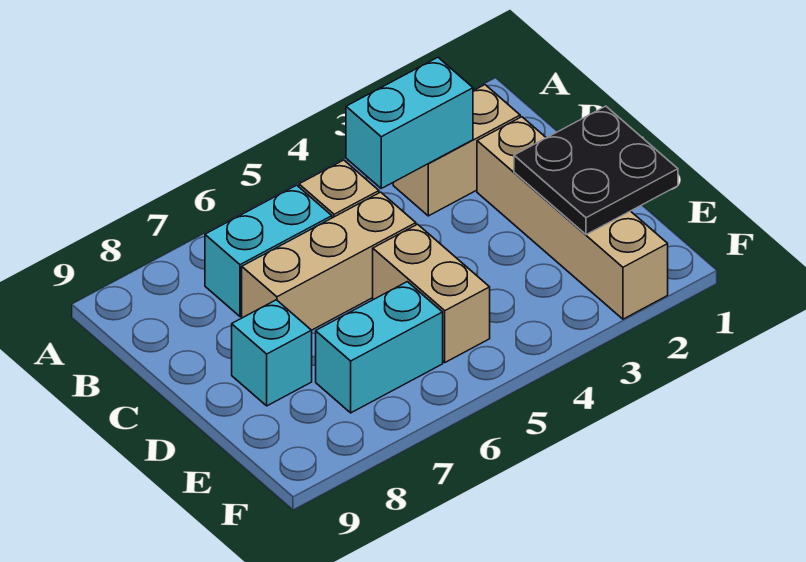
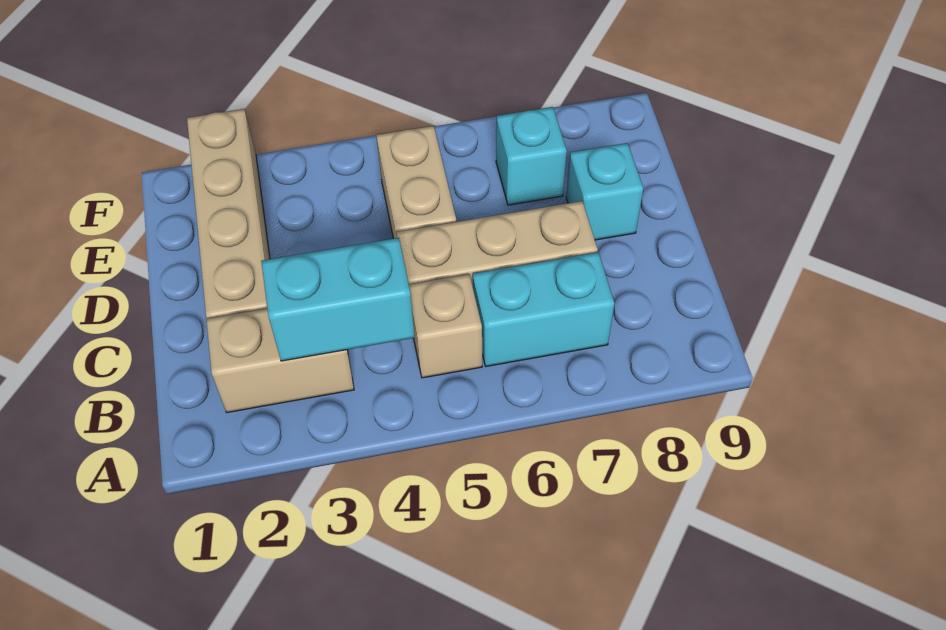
black 2x2 plate [514,106,678,235] -> none
cyan 1x2 brick [316,282,443,413] -> cyan 1x1 brick [496,107,567,205]

